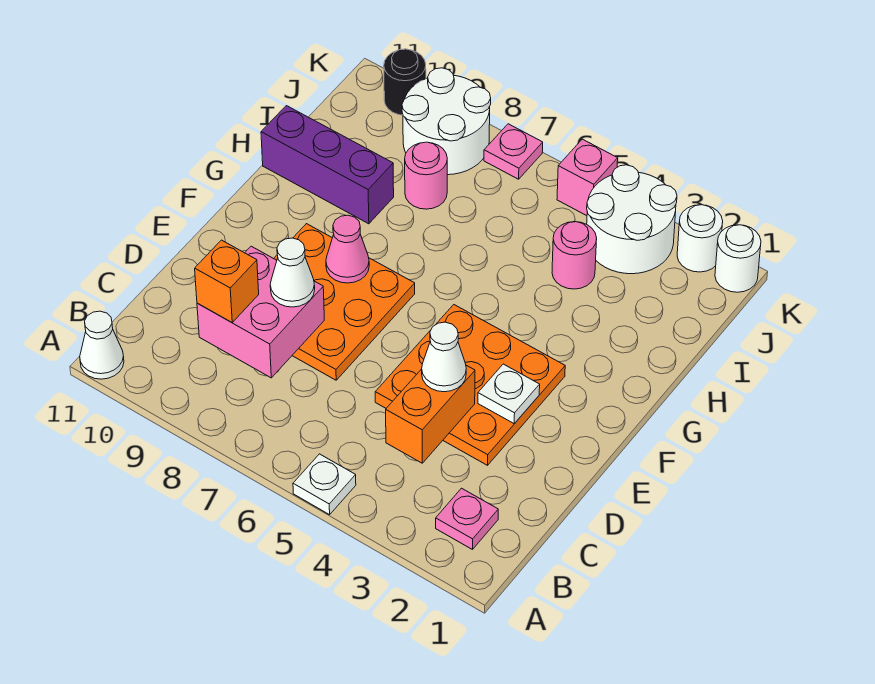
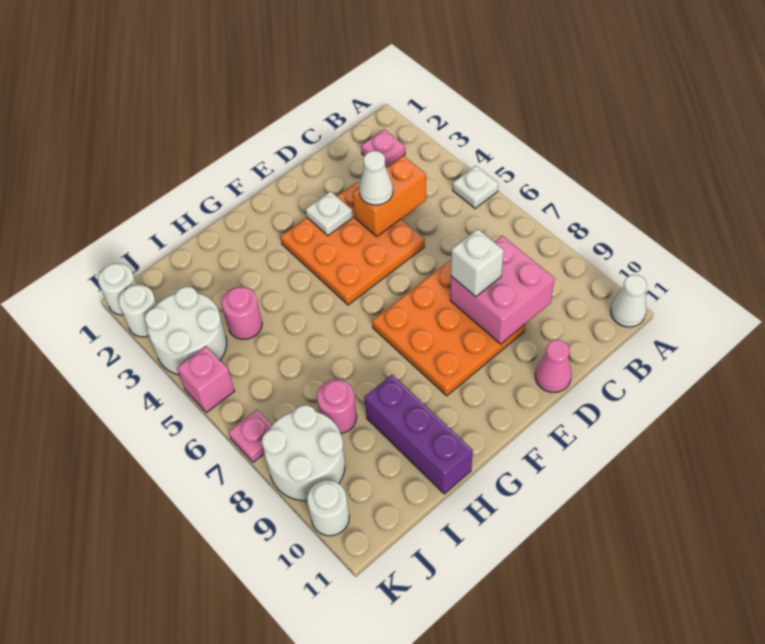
orange 1x1 brick [195,240,259,322] -> none
white 1x1 cone [270,238,315,307] -> white 1x1 brick [451,229,504,297]
pink 1x1 cone [326,215,369,283] -> pink 1x1 cone moved to [535,340,572,392]
black 1x1 round brick [384,49,426,115] -> white 1x1 round brick [307,480,349,536]

